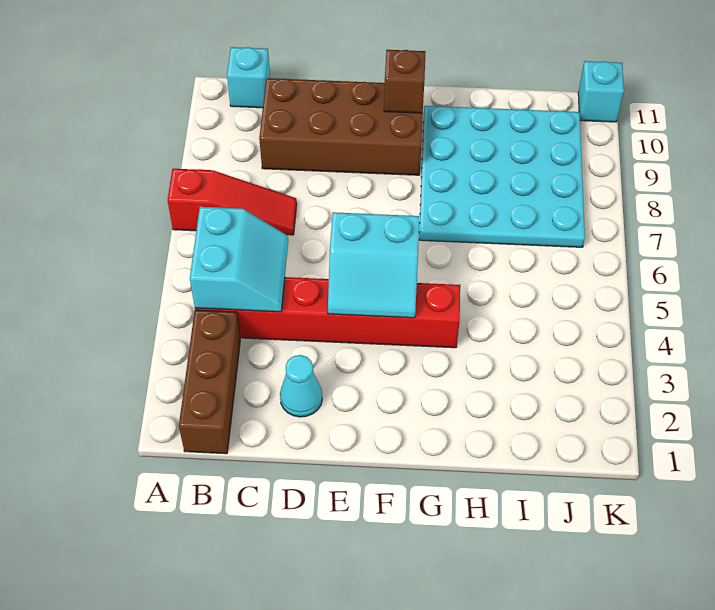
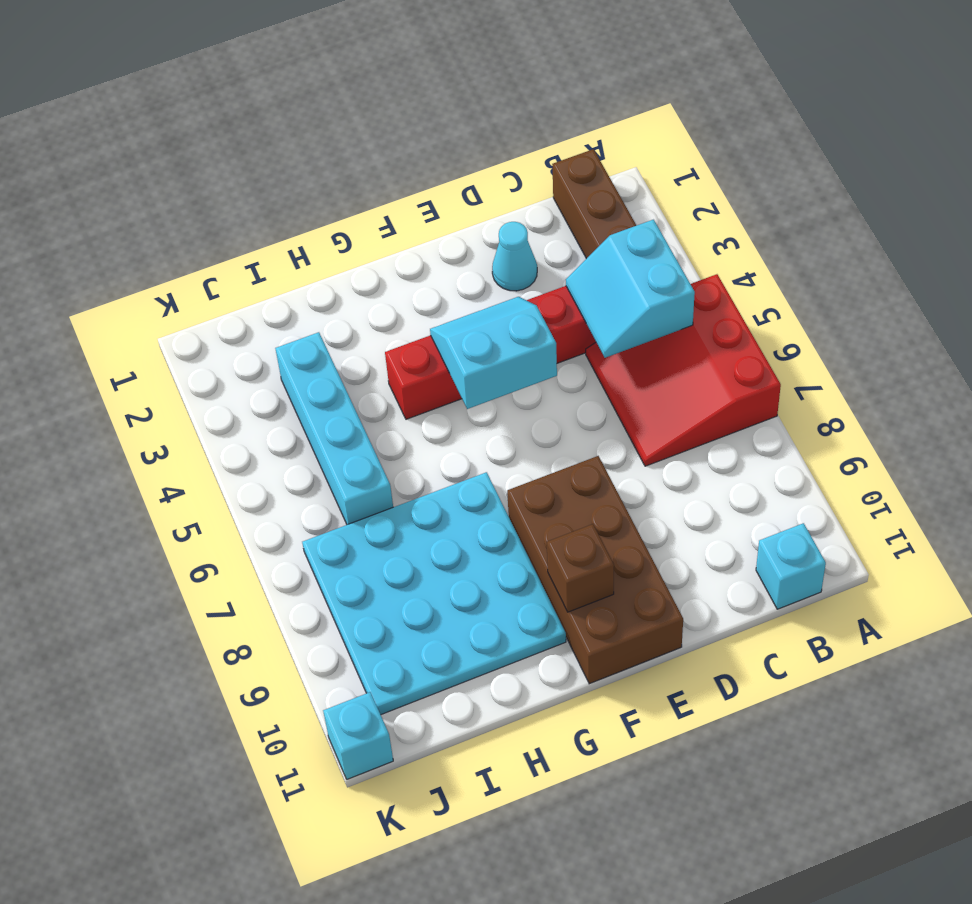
red 1x3 slope [167,169,297,235] -> red 3x3 slope [586,274,781,466]
brown 2x4 brick [259,78,423,175] -> brown 2x4 brick turned to [507,456,683,684]
none -> cyan 1x4 brick [275,332,393,525]

